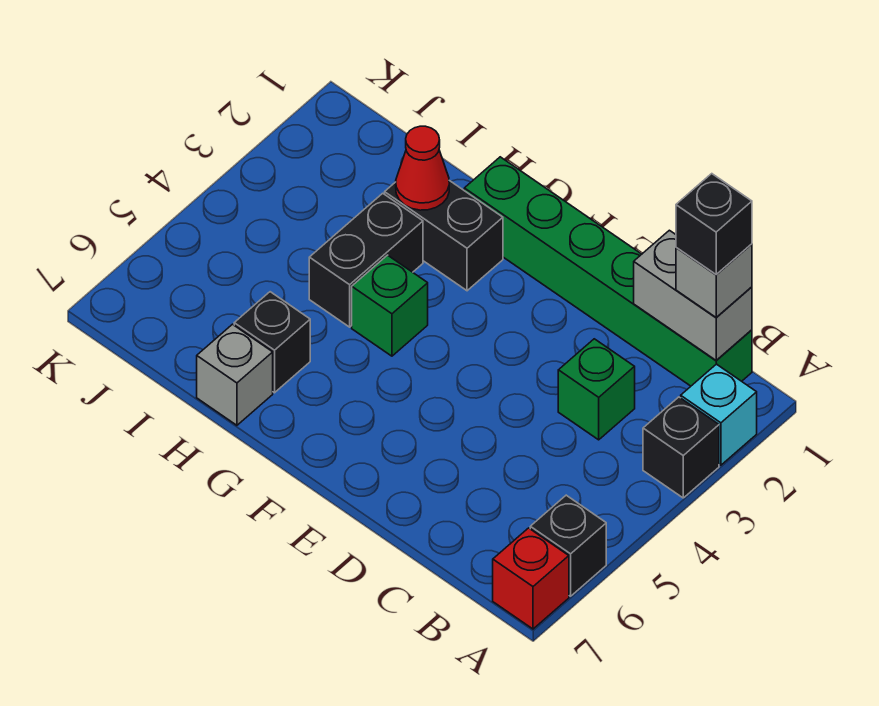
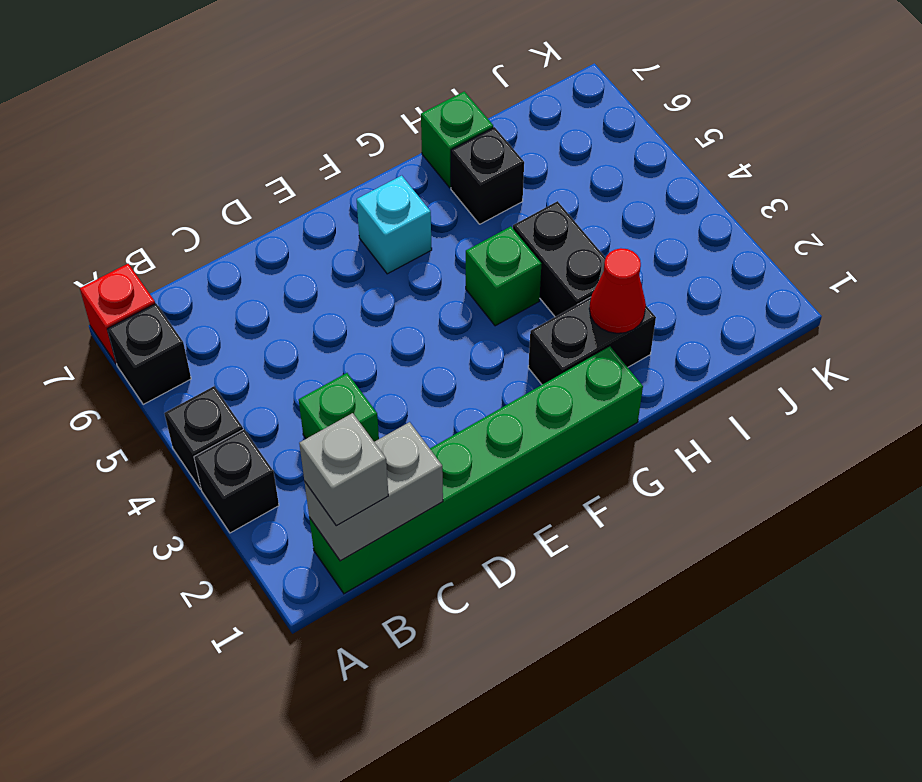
cyan 1x1 brick [681,364,757,465] -> cyan 1x1 brick moved to [357,176,432,274]
black 1x1 brick [676,174,752,275] -> black 1x1 brick moved to [164,386,243,489]
grey 1x1 brick [197,324,273,425] -> green 1x1 brick [421,91,493,188]

